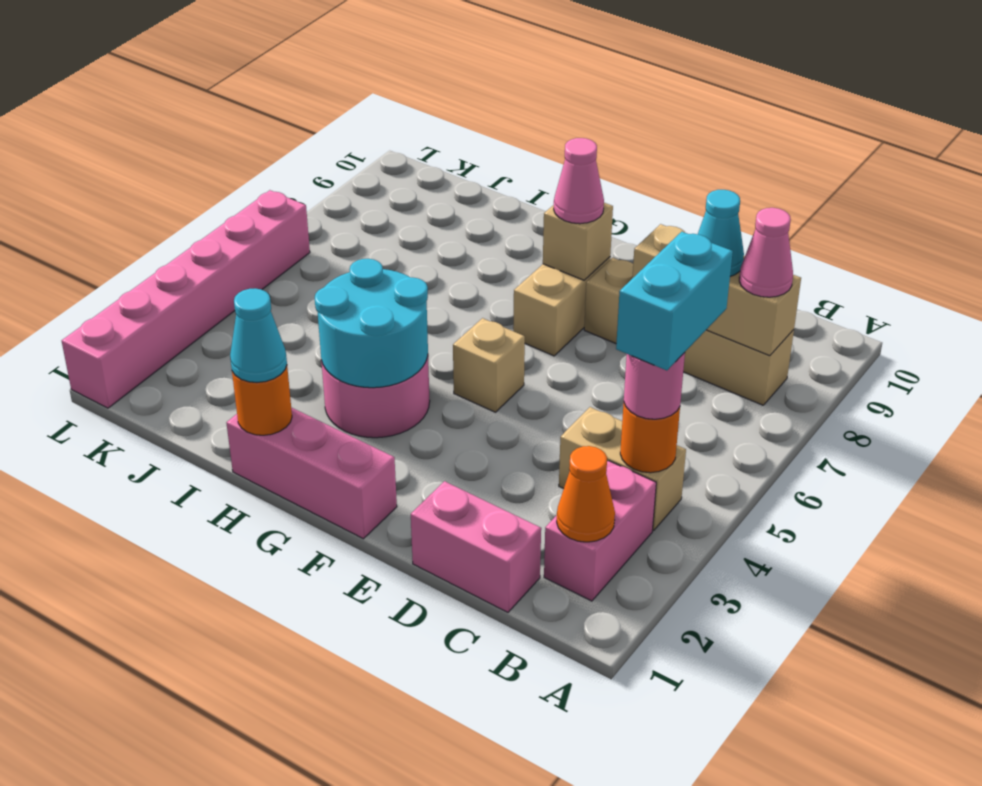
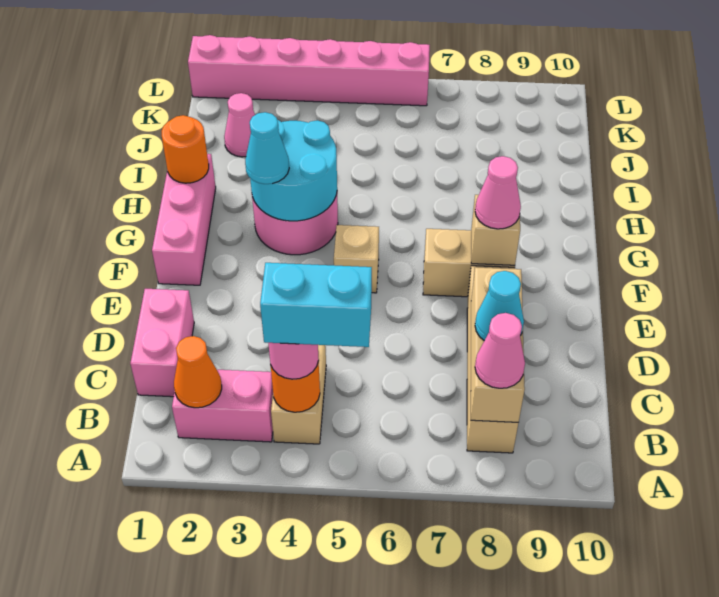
cyan 1x1 cone [230,288,287,382] -> cyan 1x1 cone moved to [245,112,289,184]
none -> pink 1x1 cone [224,93,255,157]

